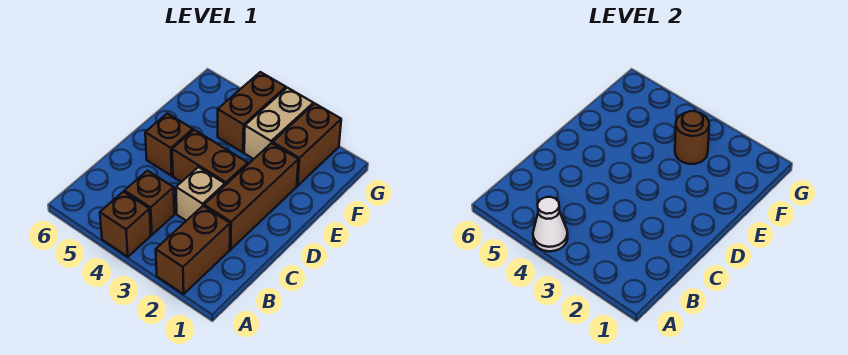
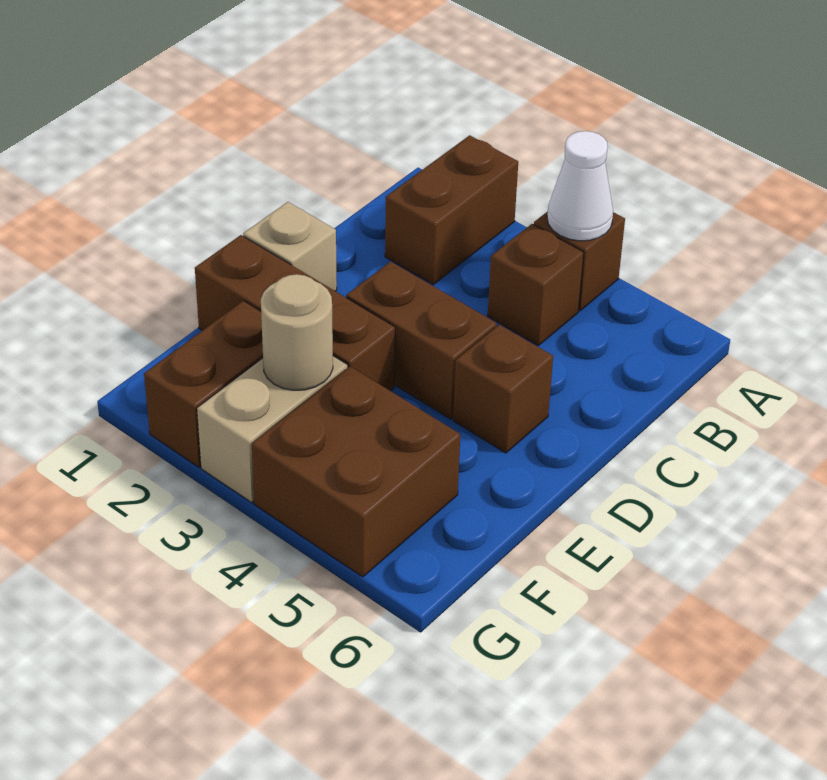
brown 1x3 brick [204,143,298,249] -> brown 1x3 brick turned to [195,235,395,391]
tan 1x1 brick [176,167,225,221] -> tan 1x1 brick moved to [243,202,337,291]
brown 1x1 round brick [675,111,709,164] -> tan 1x1 round brick [261,274,333,390]
brown 1x2 brick [218,72,286,152] -> brown 2x2 brick [252,366,460,577]

